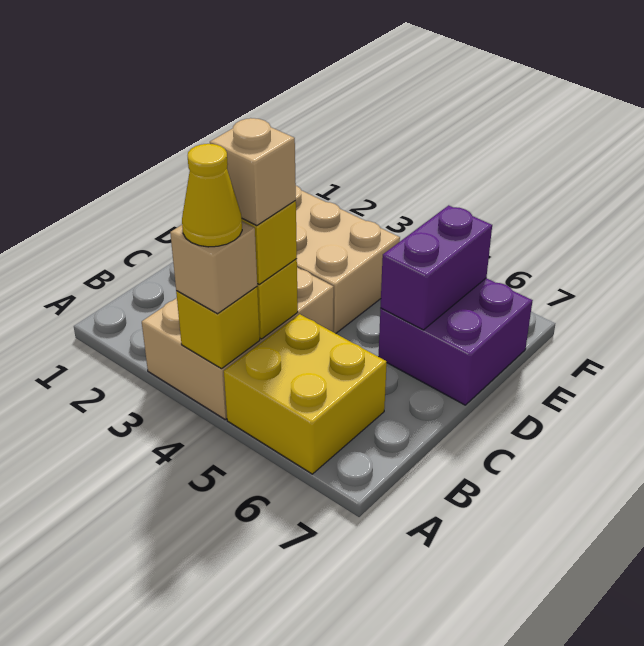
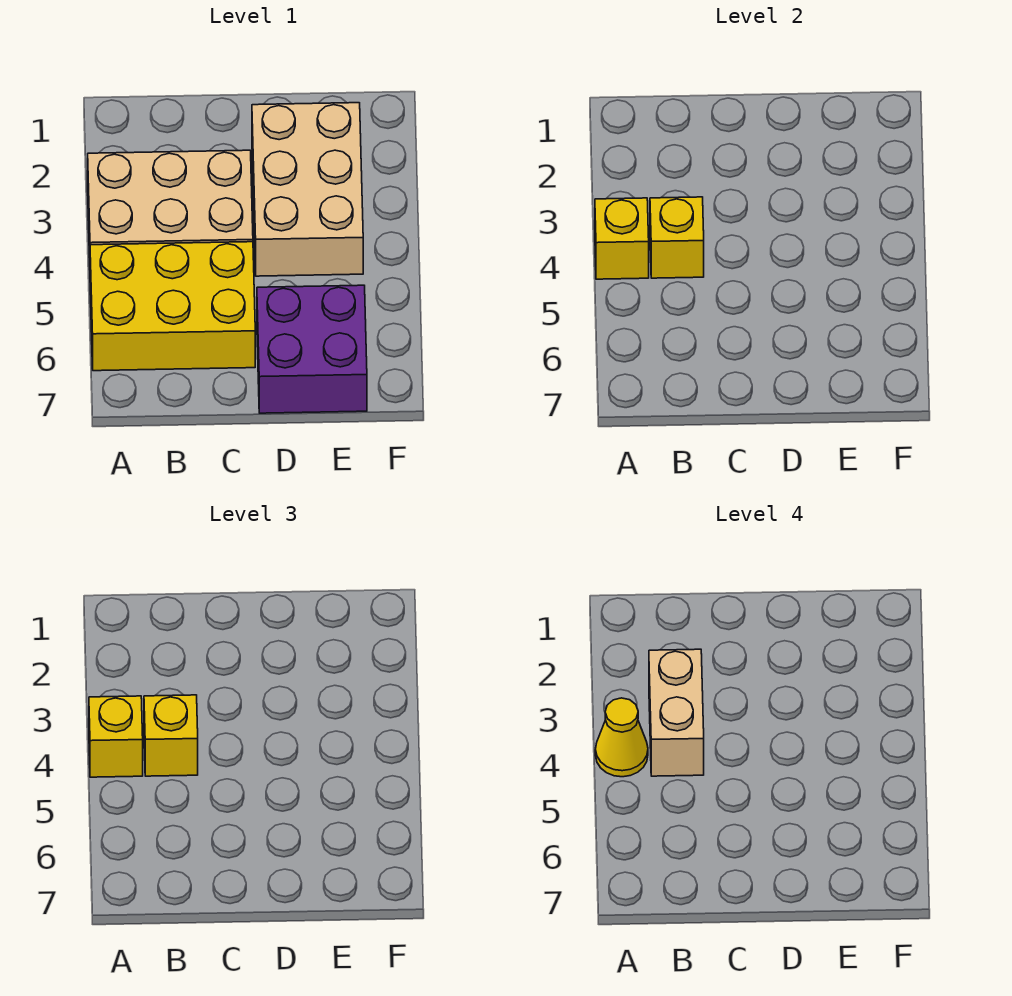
tan 1x1 brick [170,221,257,314] -> yellow 1x1 brick [89,696,143,777]
yellow 2x2 brick [224,314,387,474] -> yellow 2x3 brick [90,242,255,371]
tan 1x1 brick [210,118,296,225] -> tan 1x2 brick [649,649,704,776]
purple 1x2 brick [380,205,492,330] -> none

